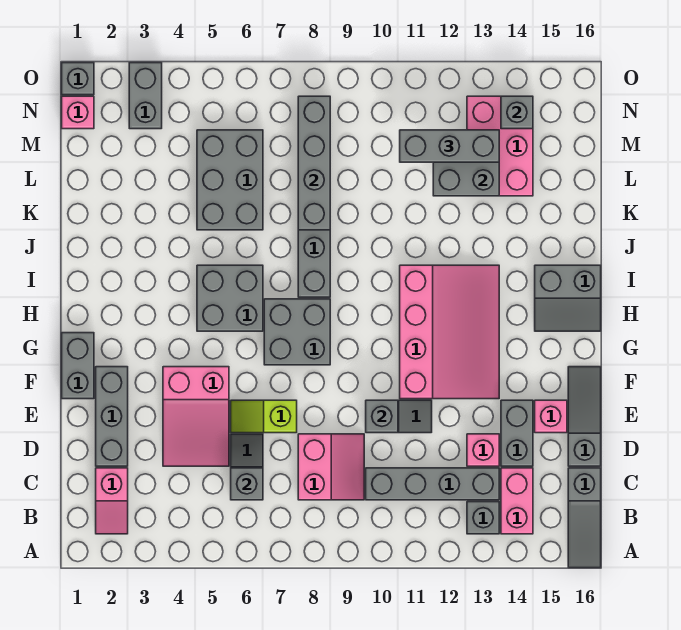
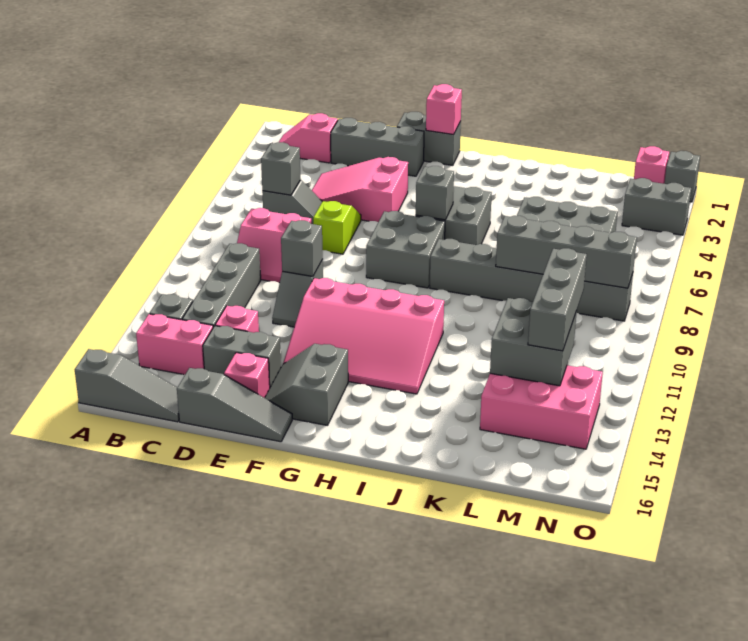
grey 1x3 slope [568,468,601,568] -> grey 1x3 slope turned to [75,349,179,422]
none -> pink 1x1 brick [426,84,462,135]
grey 2x2 slope [535,265,601,331] -> grey 2x2 slope moved to [265,344,348,425]
grey 1x1 brick [501,96,533,129] -> grey 1x1 brick moved to [416,166,454,220]

